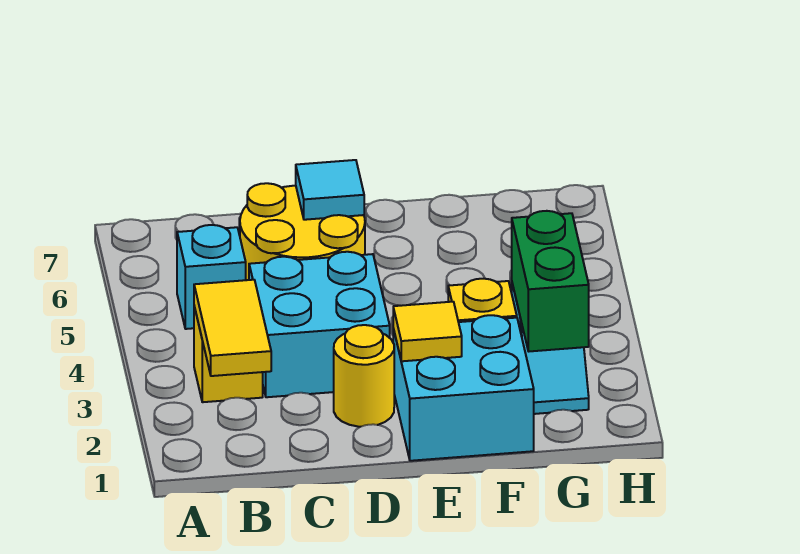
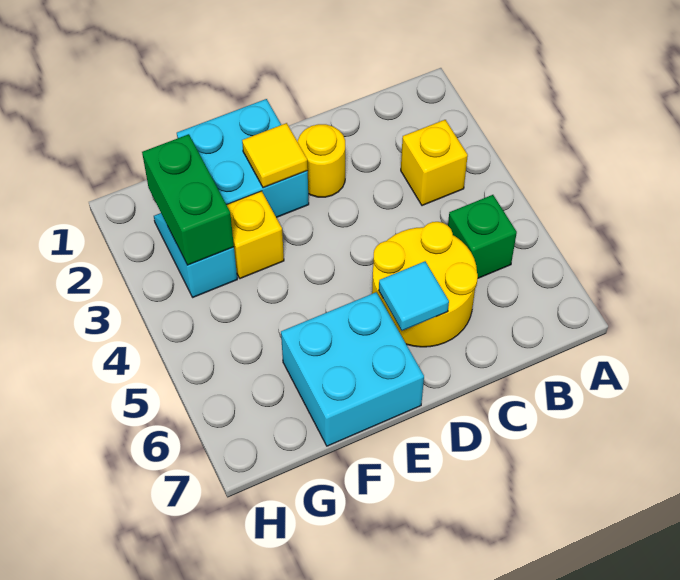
yellow 1x2 tile [194,280,271,376] -> none
cyan 1x1 brick [177,225,246,329] -> green 1x1 brick [448,195,517,278]
cyan 2x2 brick [249,252,390,397] -> cyan 2x2 brick moved to [281,292,424,446]

